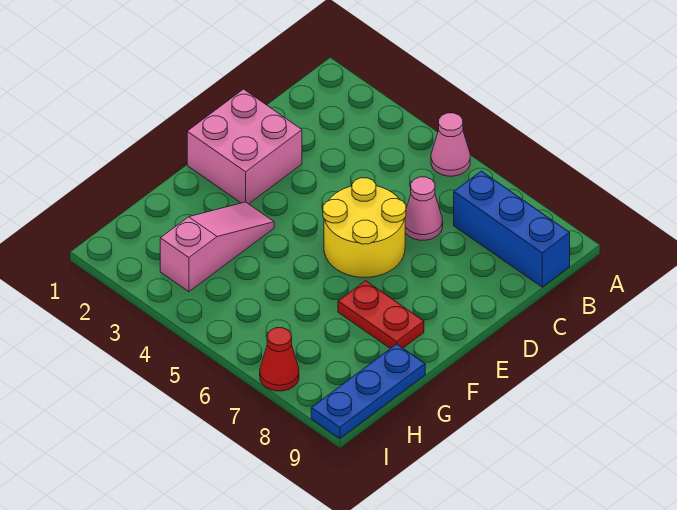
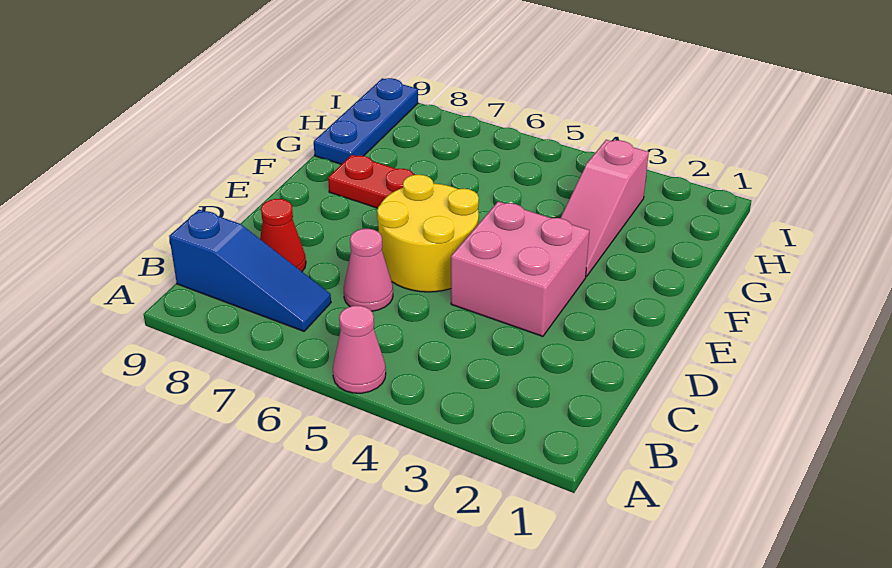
blue 1x3 brick [454,171,570,287] -> blue 1x3 slope [169,210,331,331]
pink 2x2 brick [187,89,302,204] -> pink 2x2 brick moved to [451,201,589,336]
red 1x1 cone [260,328,299,391] -> red 1x1 cone moved to [260,199,306,271]

